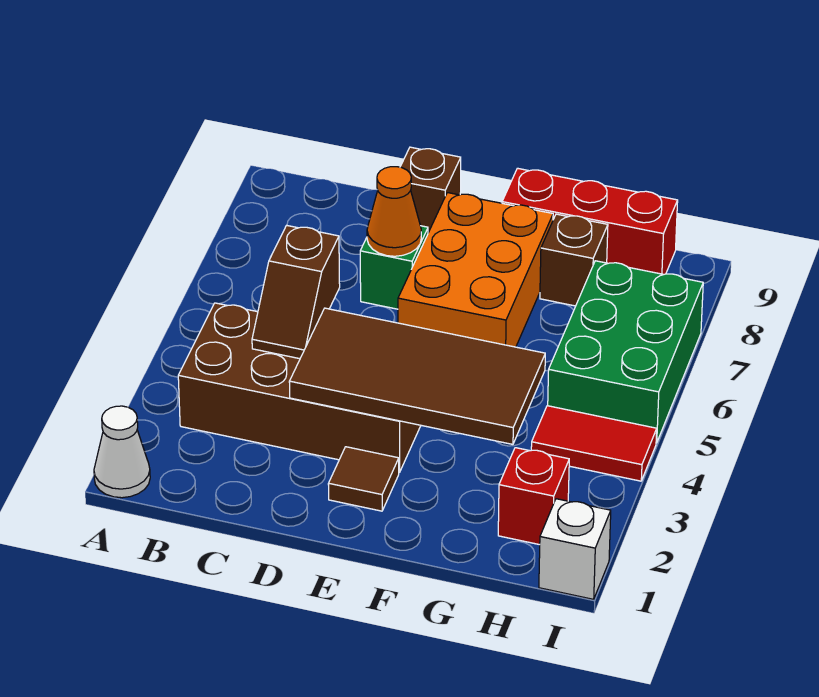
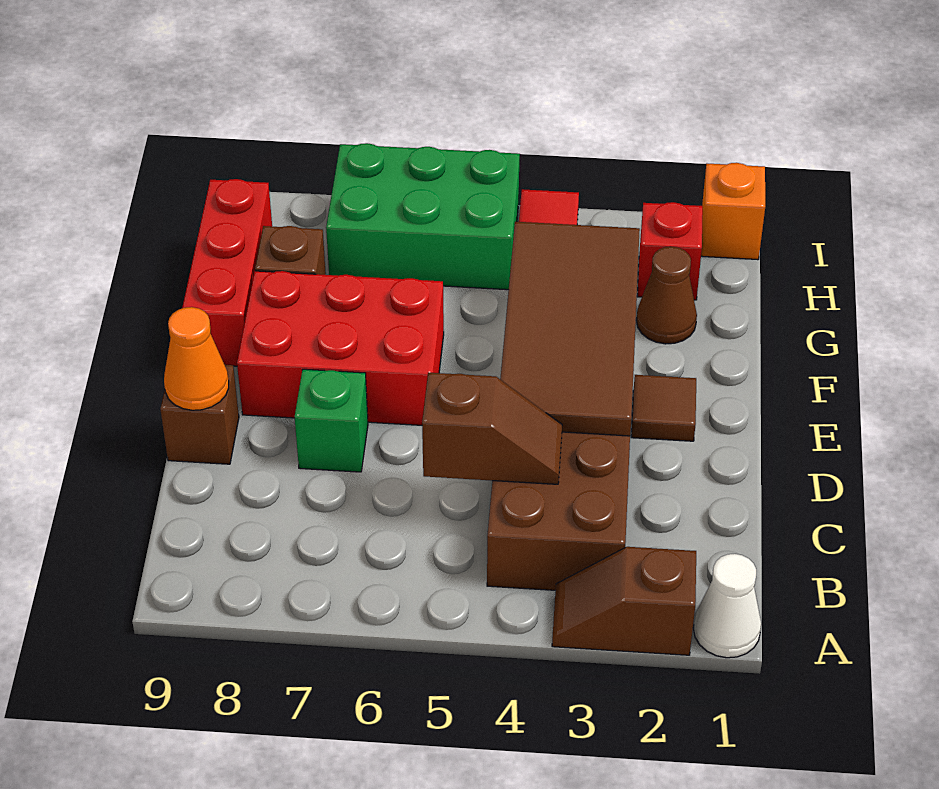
none -> brown 1x2 slope [552,547,696,655]
orange 1x1 cone [367,167,421,256] -> orange 1x1 cone moved to [164,307,229,410]
orange 2x3 brick [398,193,553,347] -> red 2x3 brick [237,271,444,425]
none -> brown 1x1 cone [636,247,697,344]
white 1x1 brick [539,499,611,599] -> orange 1x1 brick [701,163,765,260]

